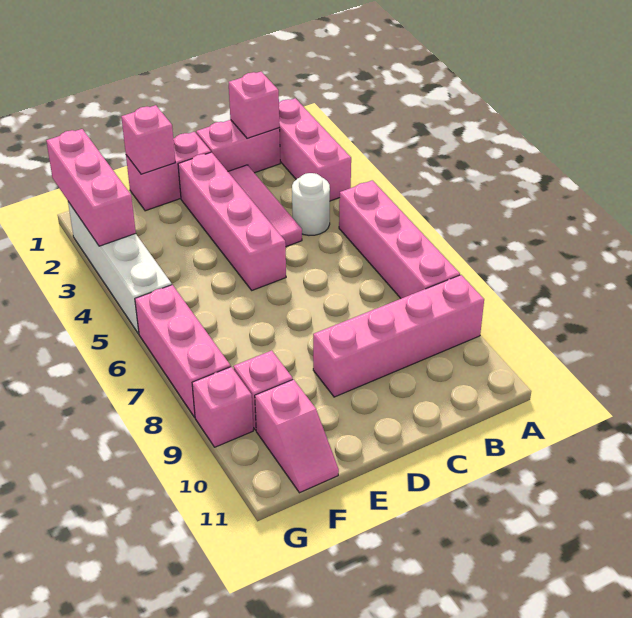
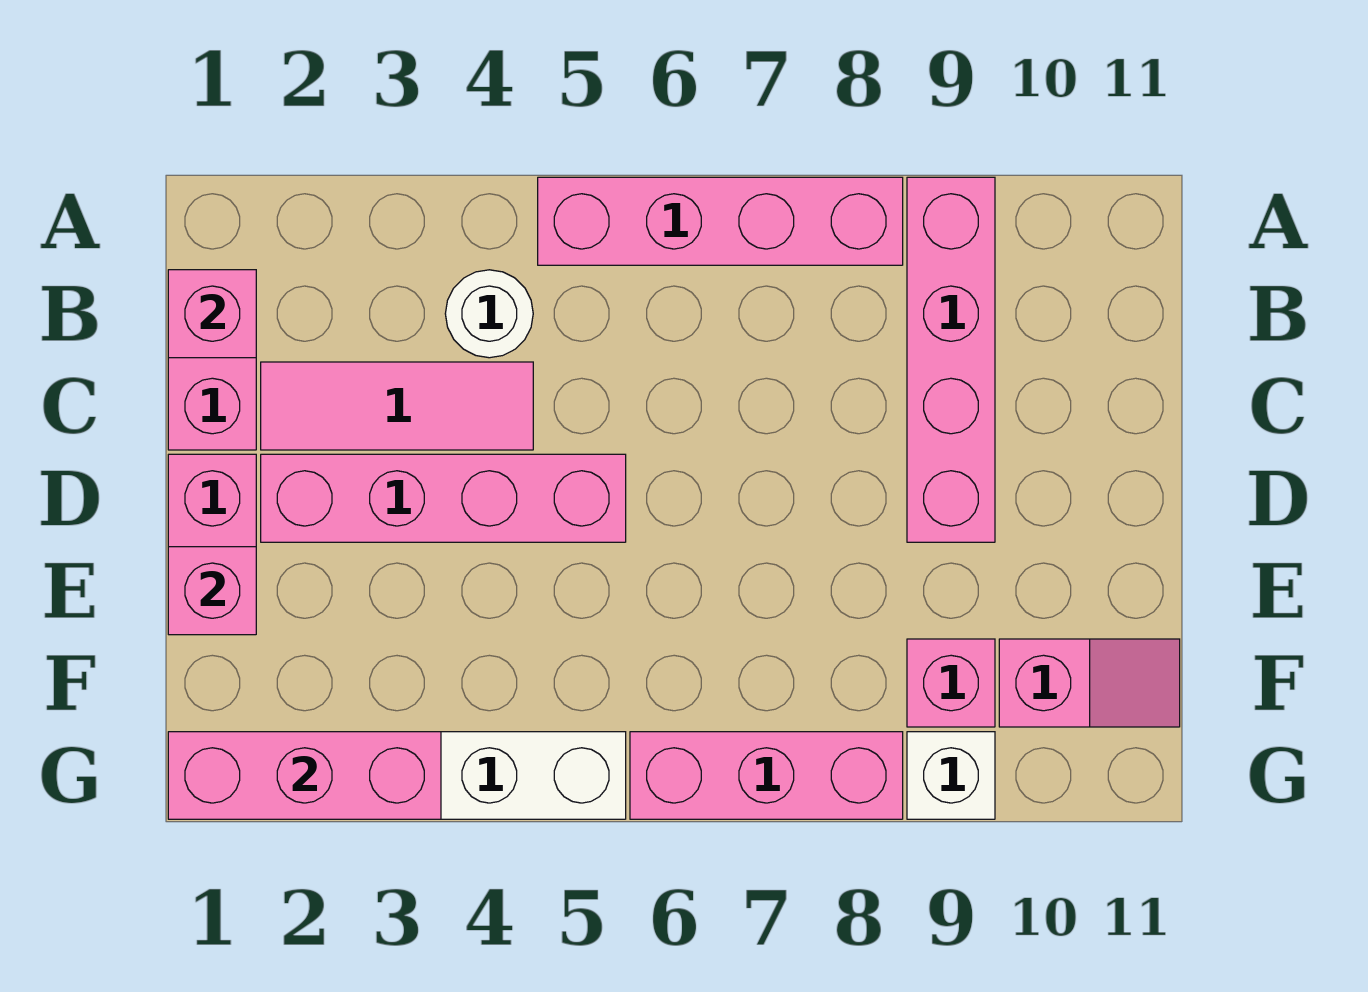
pink 1x3 brick [279,98,351,201] -> none
pink 1x1 brick [192,367,253,447] -> white 1x1 brick [907,732,995,819]

